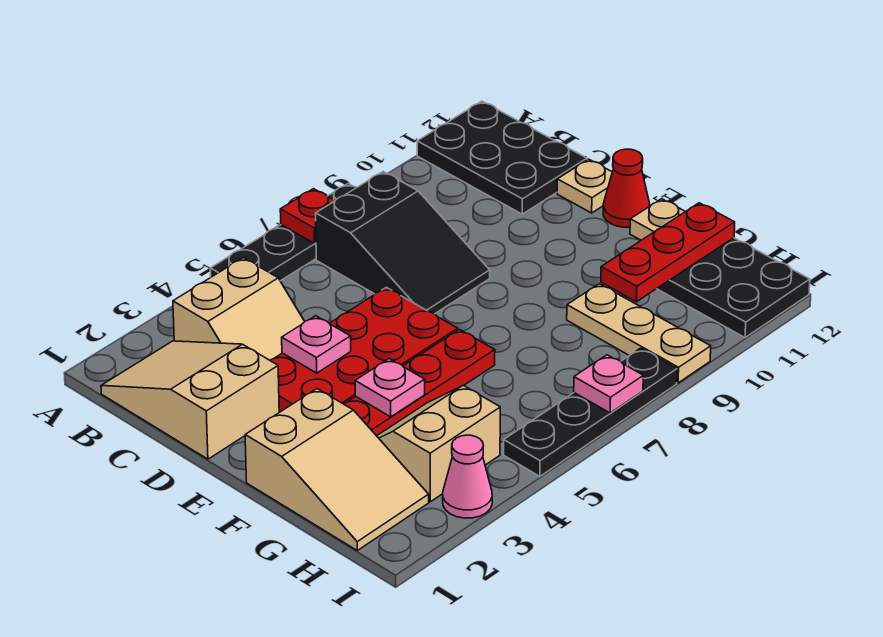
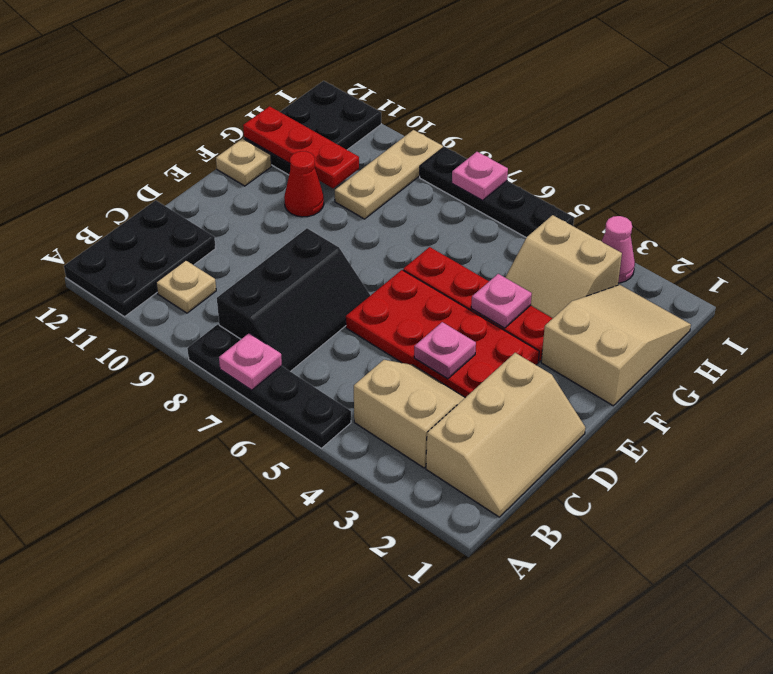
red 1x1 plate [280,189,335,243] -> pink 1x1 plate [219,333,282,390]
tan 2x3 slope [101,341,279,459] -> tan 2x3 slope turned to [426,353,585,517]
black 2x3 slope [316,172,490,314] -> black 2x3 slope turned to [217,228,370,372]
tan 1x1 plate [557,159,612,213] -> tan 1x1 plate moved to [156,260,216,313]
red 1x1 cone [603,149,650,227] -> red 1x1 cone moved to [284,151,324,217]

